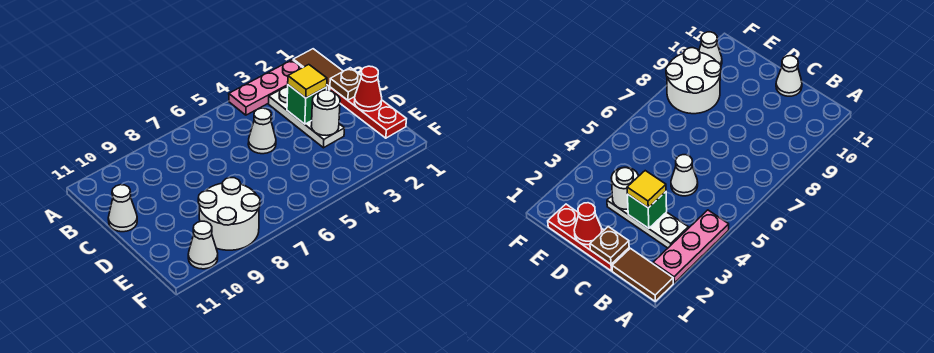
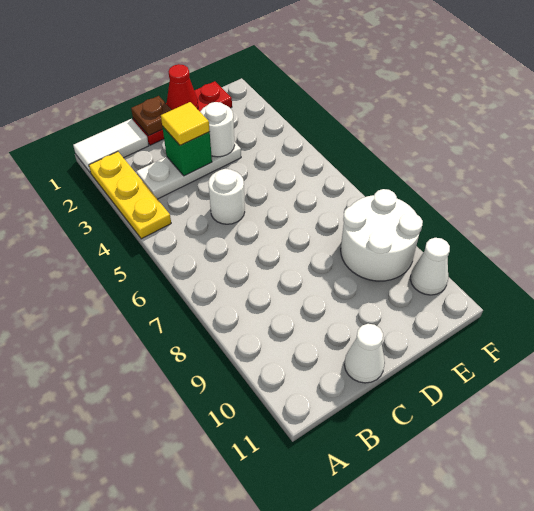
brown 1x2 tile [293,49,343,90] -> white 1x2 tile [73,119,149,173]
pink 1x3 plate [229,60,302,115] -> yellow 1x3 plate [89,152,171,239]
white 1x1 cone [248,108,276,154] -> white 1x1 round brick [208,169,245,224]

